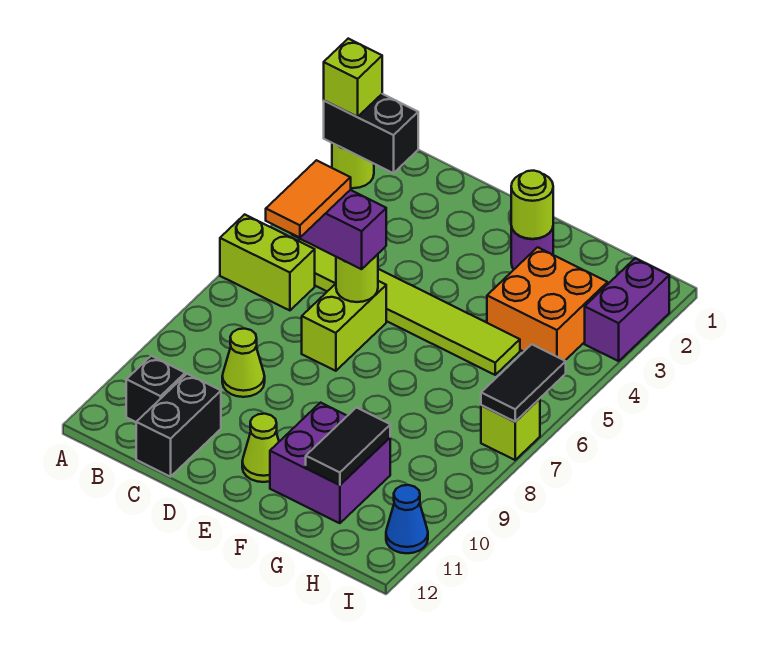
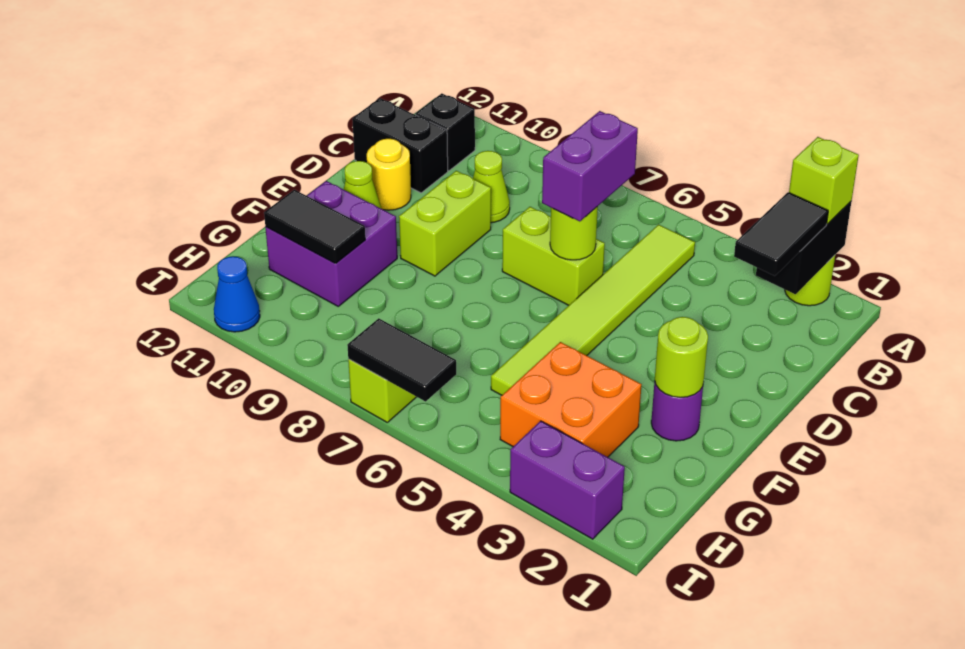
lime 1x2 brick [220,214,315,310] -> lime 1x2 brick moved to [399,171,491,276]
none -> black 1x2 tile [734,192,828,276]
orange 1x2 tile [266,160,351,238] -> none
none -> yellow 1x1 round brick [367,139,411,210]

